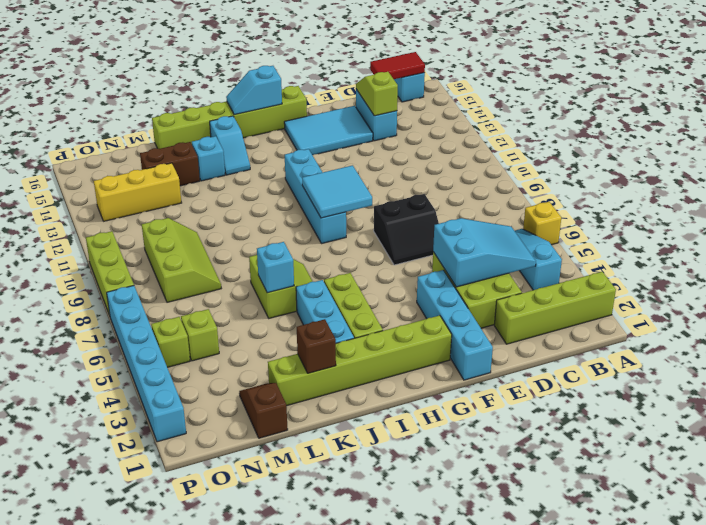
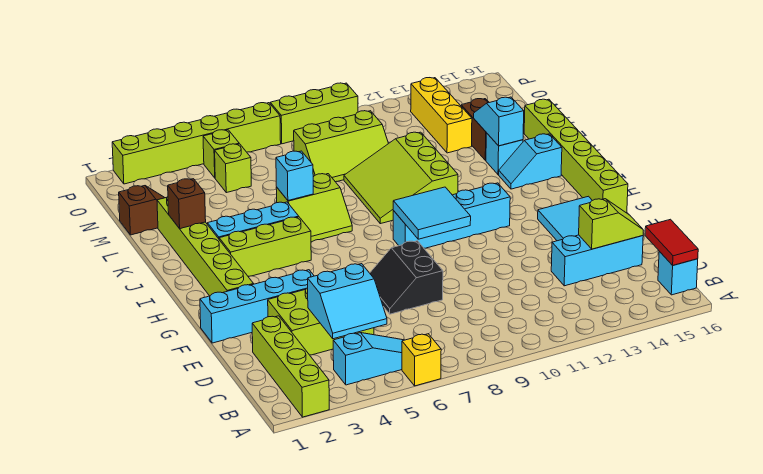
cyan 2x3 slope [433,218,536,287] -> cyan 2x2 slope [308,264,387,339]
cyan 1x2 brick [356,89,397,141] -> cyan 1x3 brick [551,235,643,286]
cyan 1x2 slope [226,66,282,115] -> cyan 1x2 slope moved to [474,97,524,146]
none -> lime 3x3 slope [344,132,458,224]
cyan 1x6 brick [107,286,186,442] -> lime 1x6 brick [112,103,281,184]

